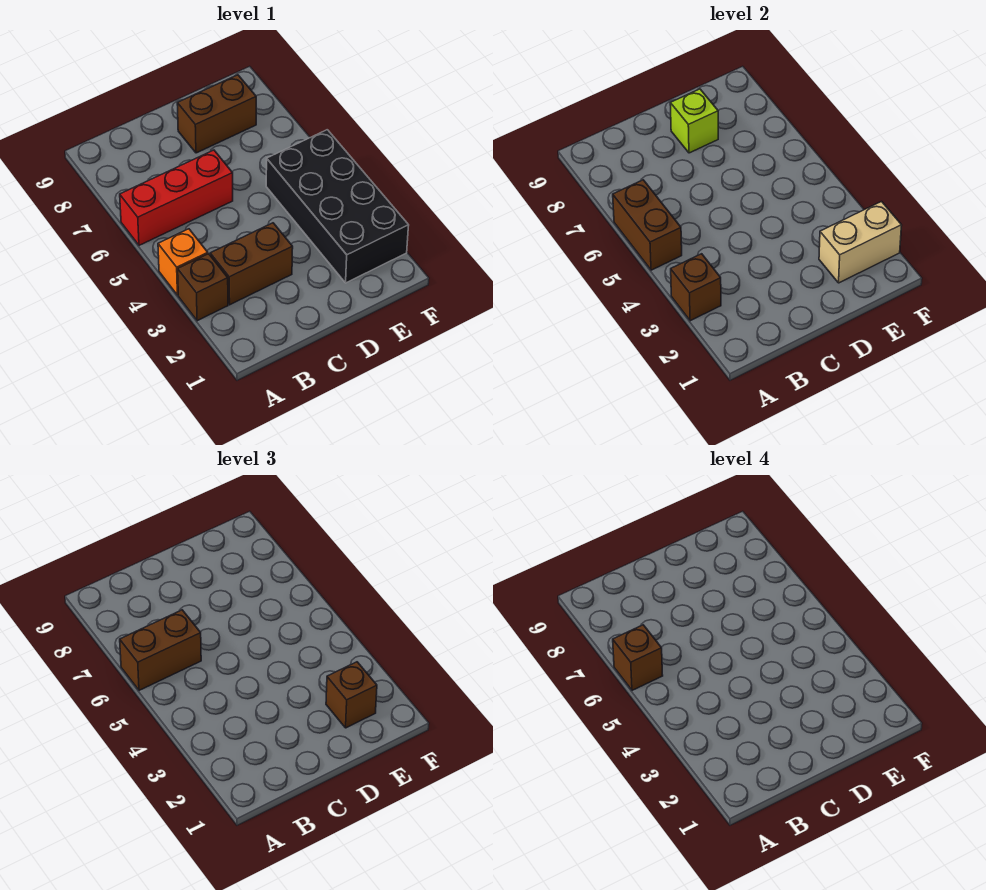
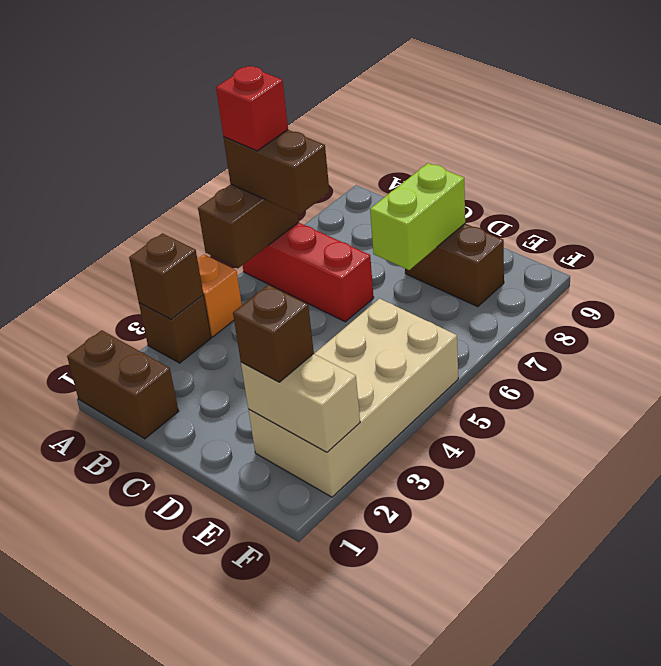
brown 1x1 brick [613,625,663,690] -> red 1x1 brick [216,66,288,151]
brown 1x2 brick [210,223,293,305] -> brown 1x2 brick moved to [67,330,179,439]
lime 1x1 brick [670,89,718,153] -> lime 1x2 brick [370,163,465,270]
black 2x4 brick [266,130,409,283] -> tan 2x4 brick [248,299,458,497]

